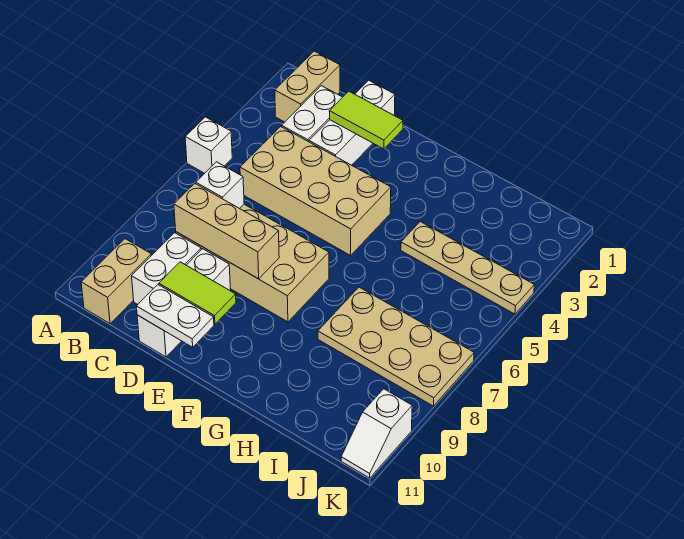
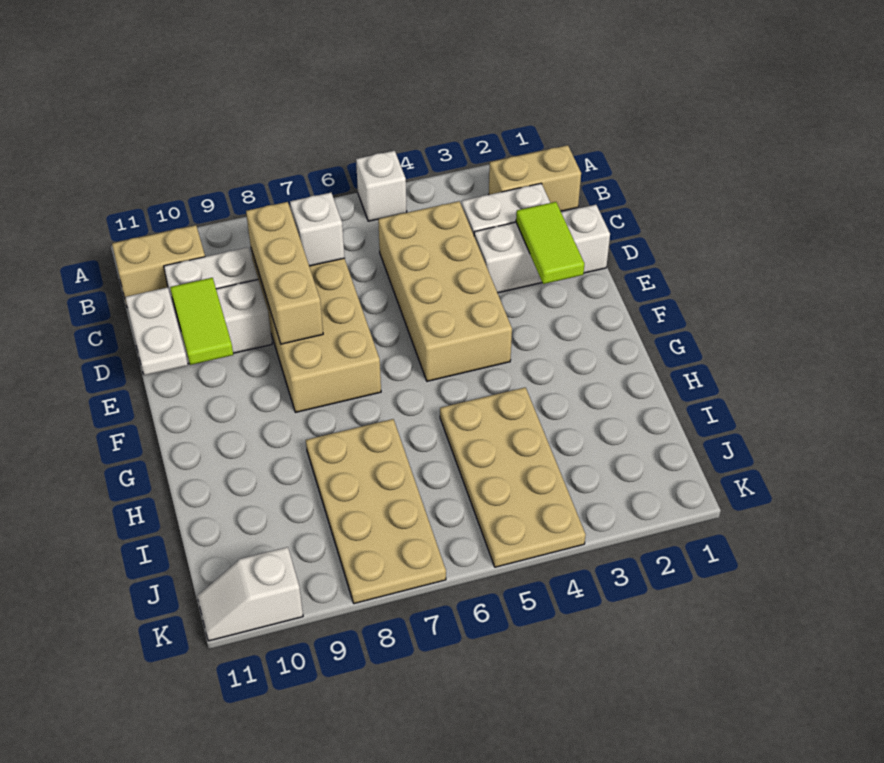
tan 1x4 plate [401,222,534,314] -> tan 2x4 plate [440,387,586,567]

